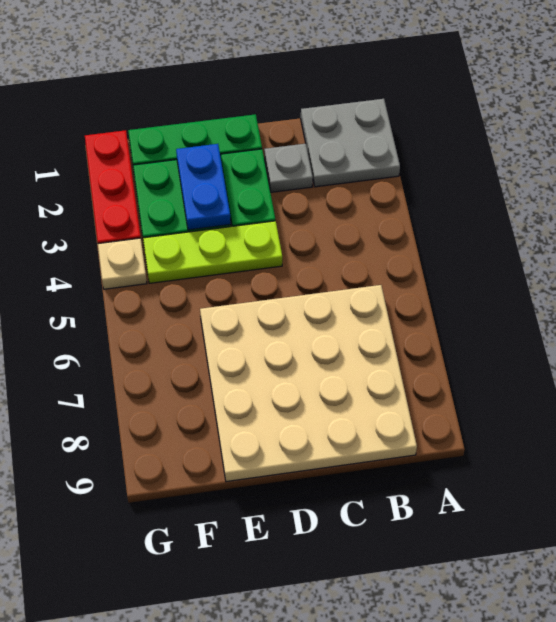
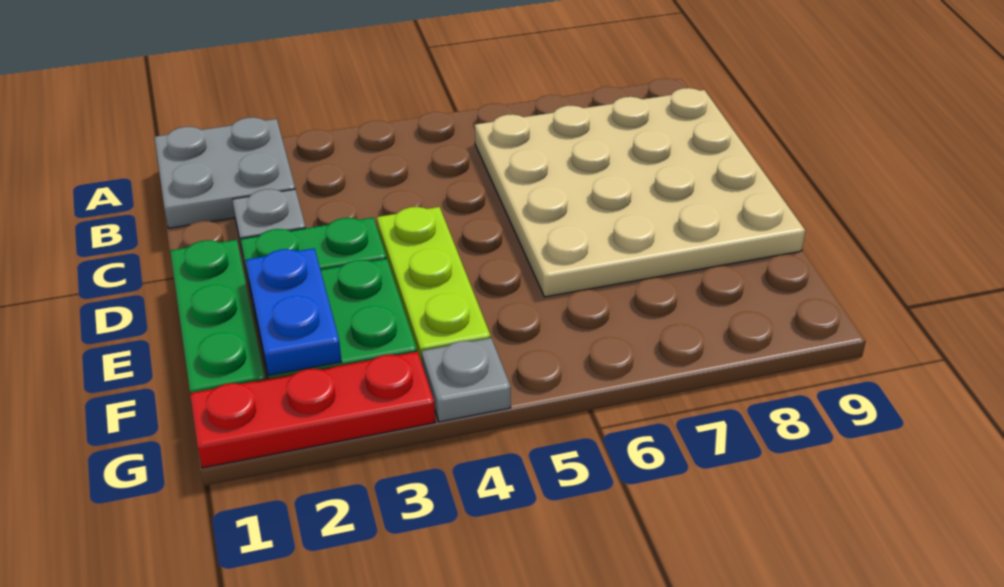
blue 1x2 plate [176,144,231,230] -> blue 1x2 plate turned to [246,248,342,376]
tan 1x1 plate [98,238,147,289] -> grey 1x1 plate [421,338,511,422]

